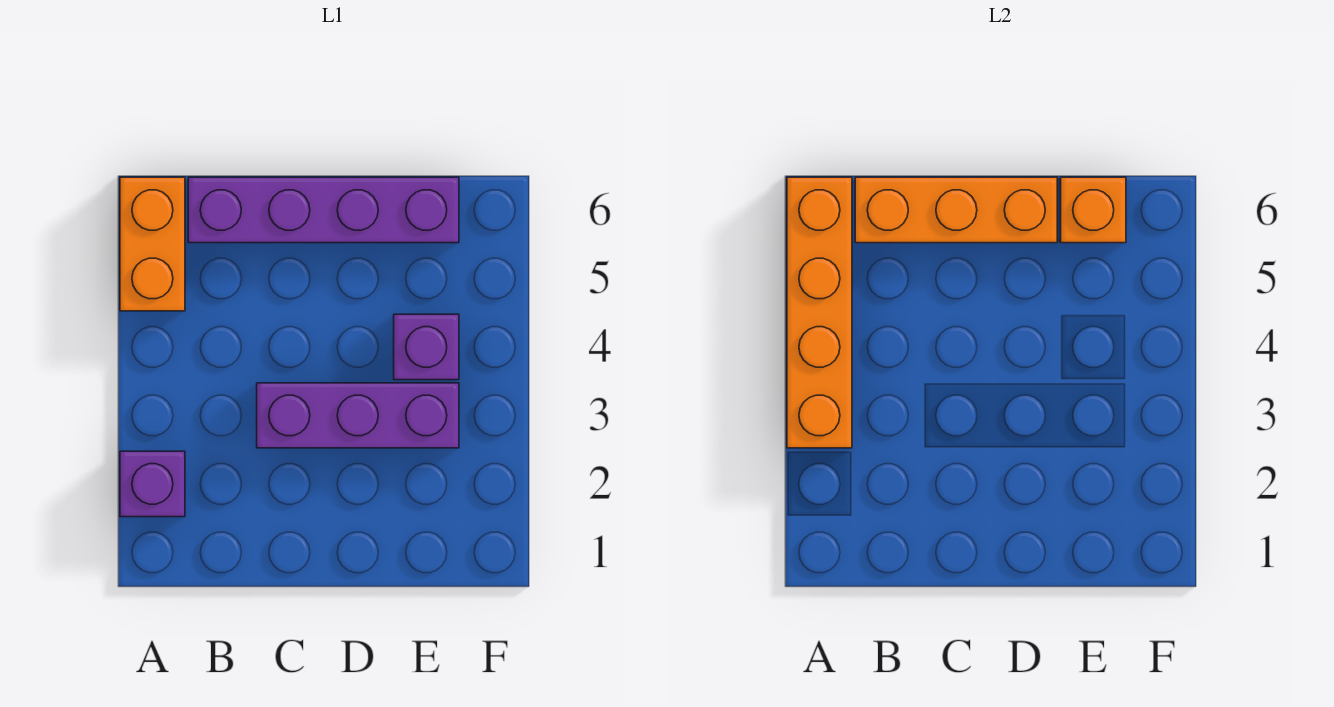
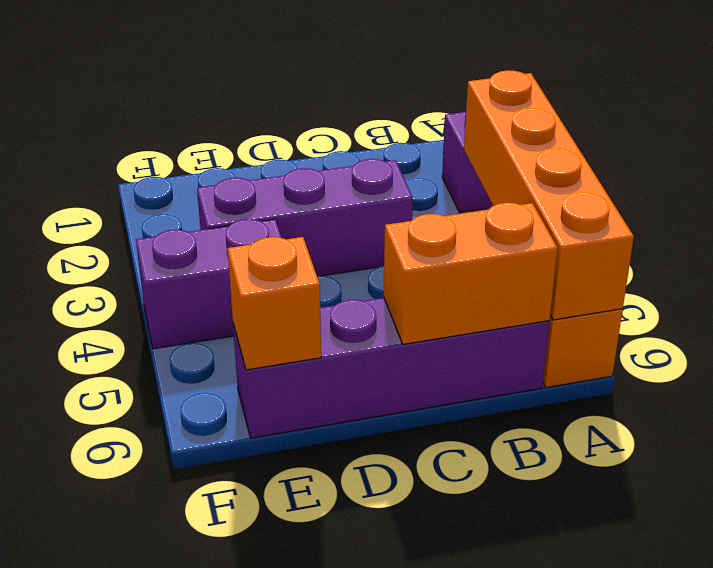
orange 1x3 brick [855,177,1057,243] -> orange 1x2 brick [384,203,558,344]
purple 1x1 brick [394,314,459,380] -> purple 1x2 brick [136,219,282,349]

